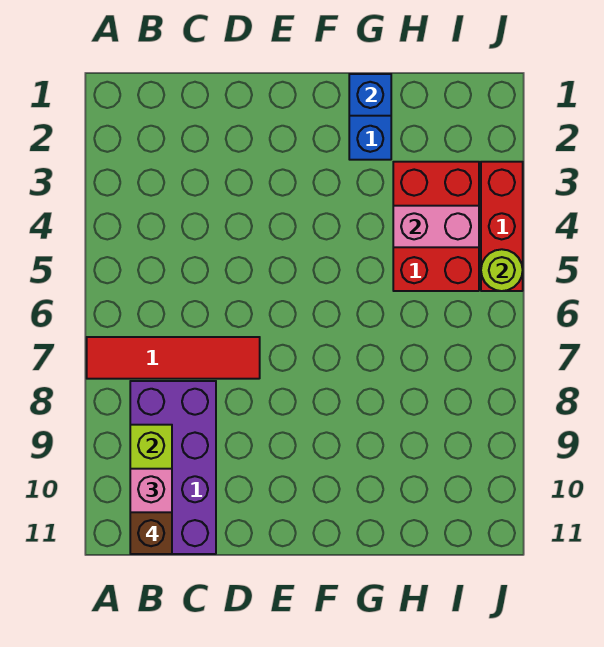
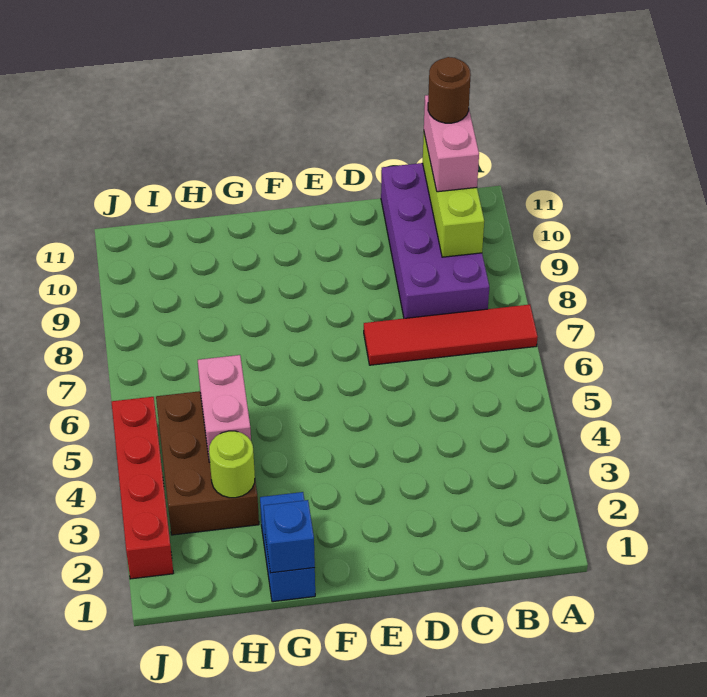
brown 1x1 brick [130,512,172,554] -> brown 1x1 round brick [428,57,471,123]
red 2x3 brick [393,162,479,291] -> brown 2x3 brick [156,391,259,535]
pink 1x2 brick [393,206,479,247] -> pink 1x2 brick turned to [198,355,251,462]
red 1x3 brick [481,162,523,291] -> red 1x4 brick [111,397,173,579]
lime 1x1 round brick [481,249,523,291] -> lime 1x1 round brick moved to [209,431,255,498]

